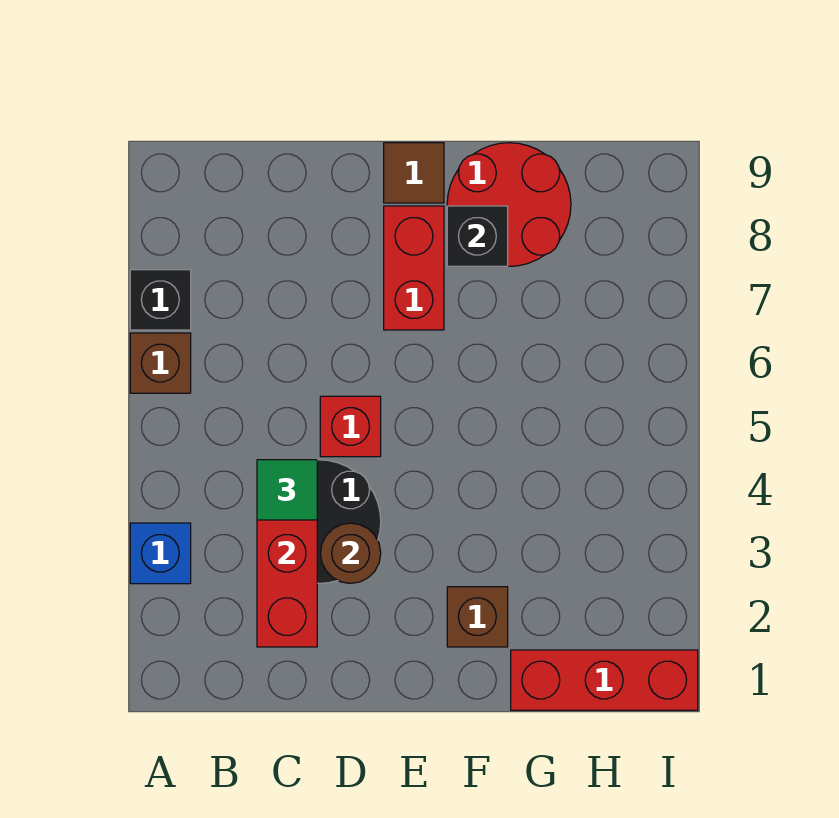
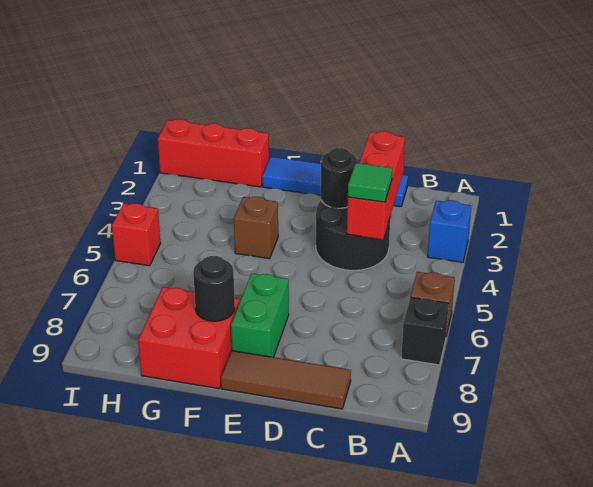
none -> blue 1x4 tile [262,157,408,207]
brown 1x1 round brick [320,523,381,583] -> black 1x1 round brick [321,148,358,208]
red 1x1 brick [320,396,381,457] -> red 1x1 brick moved to [112,203,160,266]
red 1x2 brick [384,206,444,330] -> green 1x2 brick [231,274,289,357]
brown 1x1 tile [384,143,444,203] -> brown 1x3 tile [221,351,351,409]
brown 1x1 brick [447,587,508,647] -> brown 1x1 brick moved to [234,197,278,259]
red 2x2 round brick [447,143,571,266] -> red 2x2 brick [138,287,239,389]
black 1x1 brick [447,206,508,266] -> black 1x1 round brick [193,256,235,321]

